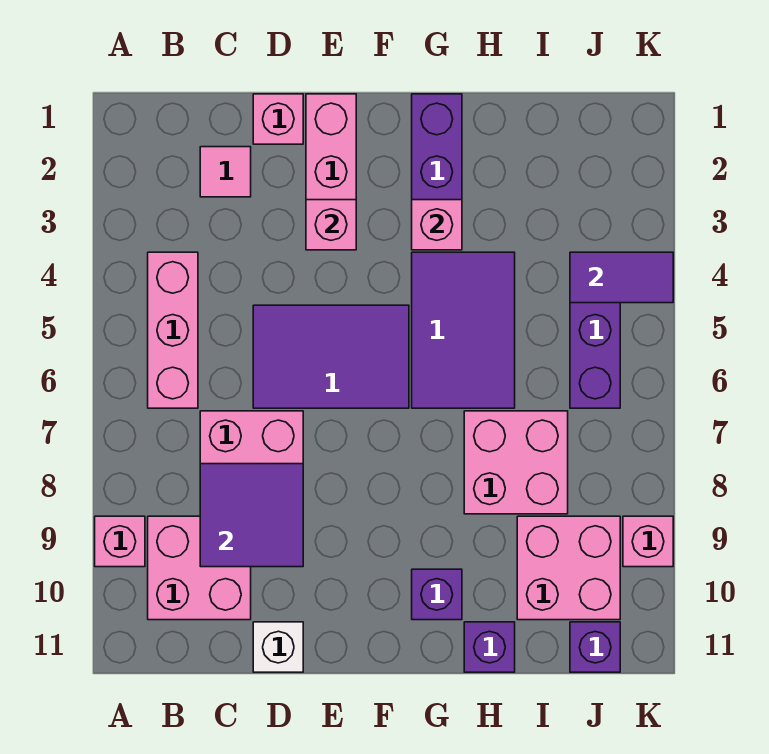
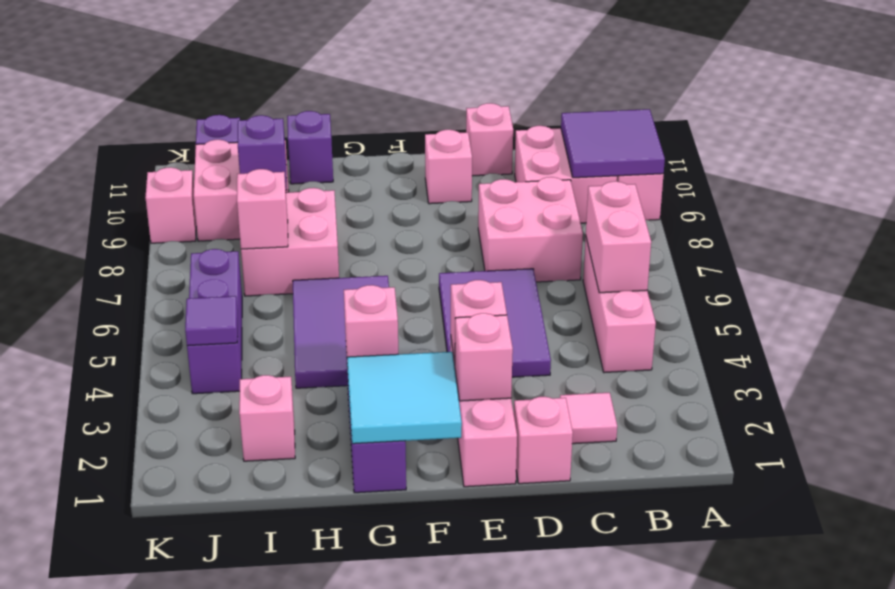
none -> pink 1x2 brick [586,181,651,293]
purple 2x2 tile [200,464,303,567] -> purple 2x2 tile moved to [561,109,665,178]
purple 2x3 tile [253,305,409,408] -> purple 2x3 tile turned to [439,269,551,377]
white 1x1 brick [253,622,303,672] -> pink 1x1 brick [466,103,513,176]
none -> pink 1x1 brick [455,313,513,401]
none -> pink 1x1 brick [425,130,472,204]
none -> cyan 2x2 tile [347,352,462,444]
purple 1x1 brick [412,569,462,620] -> purple 1x1 brick moved to [238,115,287,191]
none -> pink 1x1 brick [239,375,295,461]
none -> pink 1x1 brick [237,169,288,249]
purple 1x2 tile [570,252,673,303] -> purple 1x1 tile [185,296,238,346]

